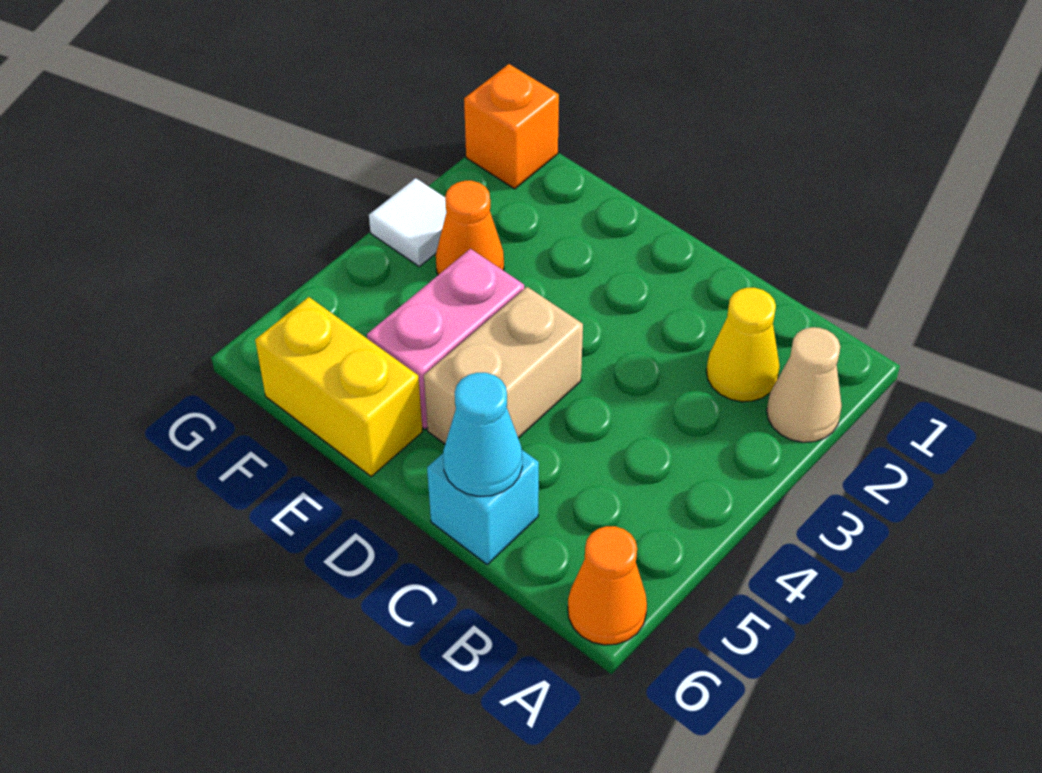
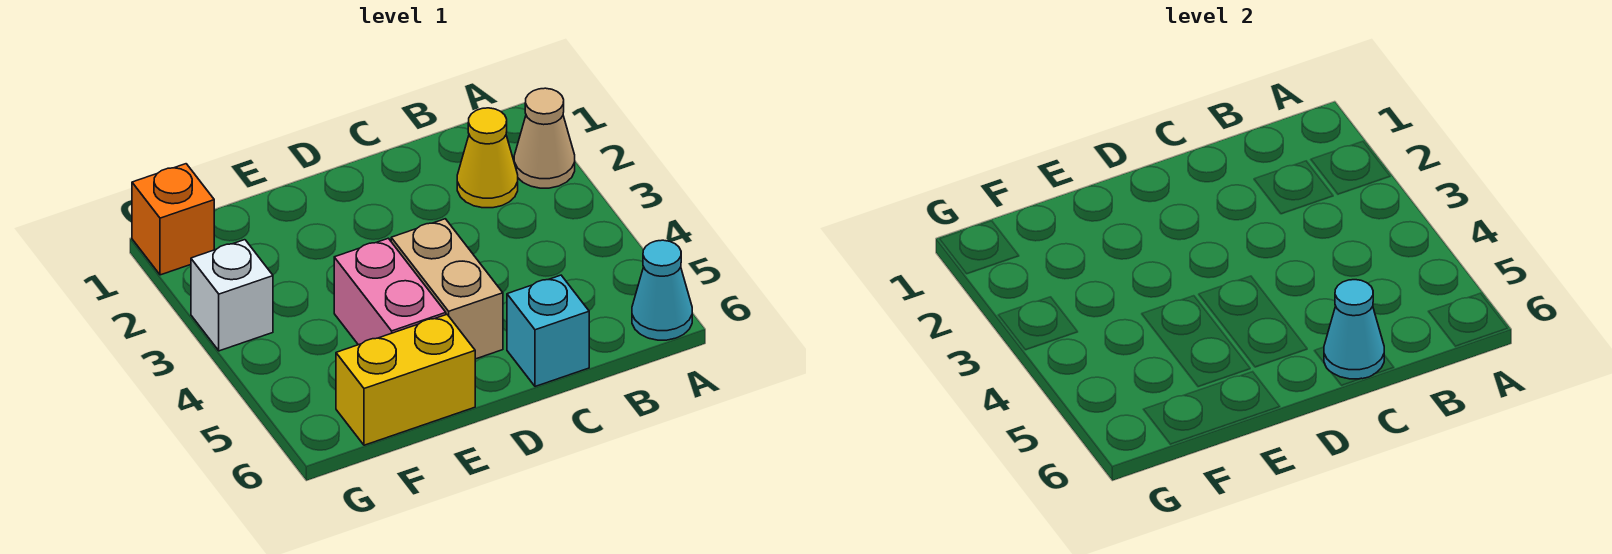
orange 1x1 cone [568,526,647,645] -> cyan 1x1 cone [632,240,692,340]
orange 1x1 cone [436,181,504,275] -> none
white 1x1 tile [369,178,447,267] -> white 1x1 brick [191,240,273,351]

